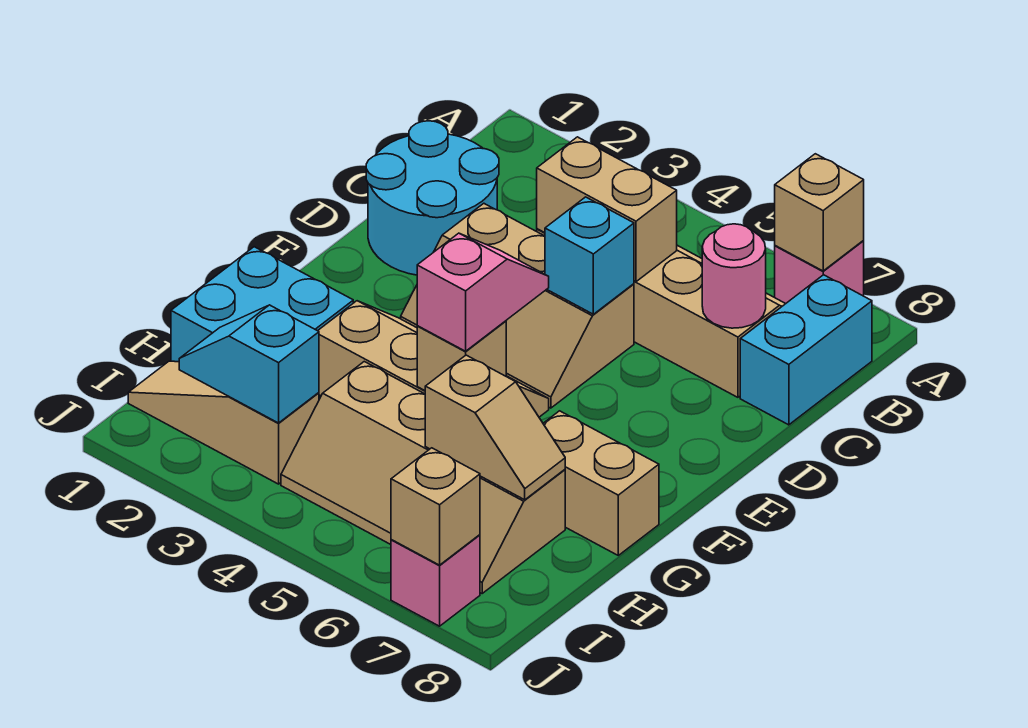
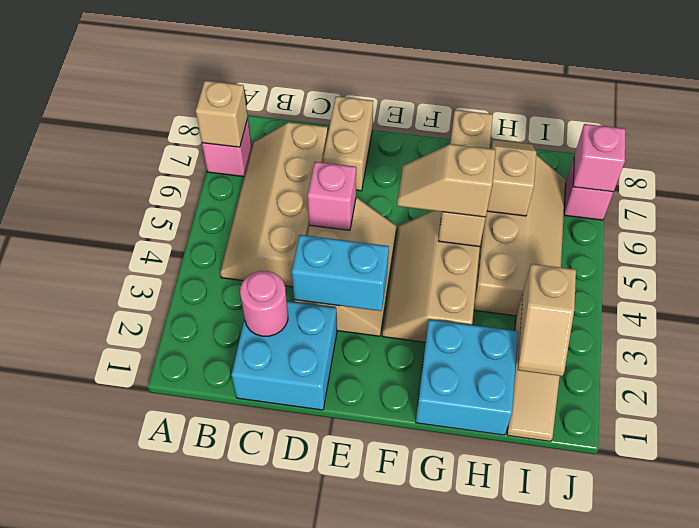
cyan 1x2 brick [740,275,872,425] -> cyan 1x2 brick moved to [292,235,389,311]
cyan 2x2 round brick [366,121,499,275] -> cyan 2x2 brick [231,301,337,410]
tan 1x2 brick [537,137,677,282] -> tan 1x2 brick moved to [323,96,373,191]
pink 1x1 round brick [702,224,766,328] -> pink 1x1 round brick moved to [240,271,288,336]
cyan 1x1 brick [545,197,634,314] -> pink 1x1 brick [308,162,356,230]
pink 1x2 slope [417,233,549,351] -> tan 1x2 slope [397,144,495,217]
cyan 1x2 slope [179,305,319,423] -> tan 1x2 slope [518,264,576,376]
tan 1x1 brick [391,448,480,565] -> pink 1x1 brick [573,124,625,192]

